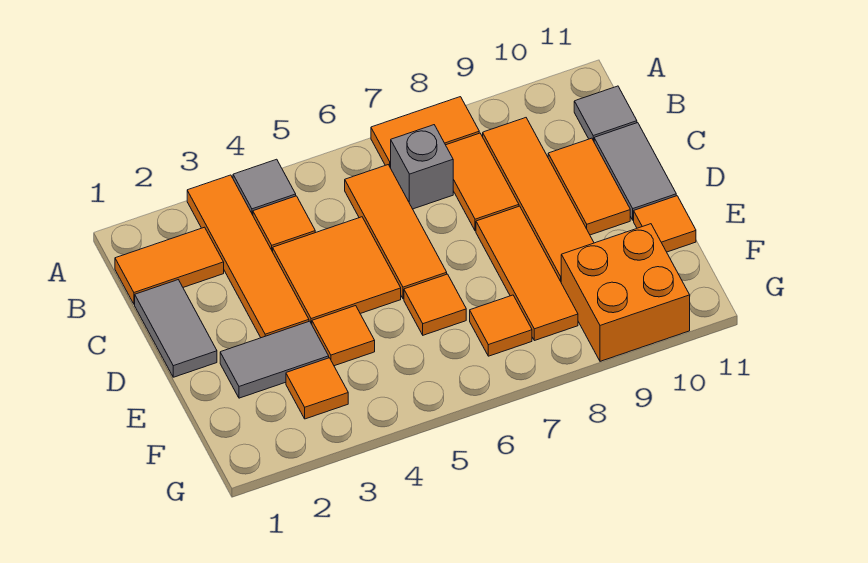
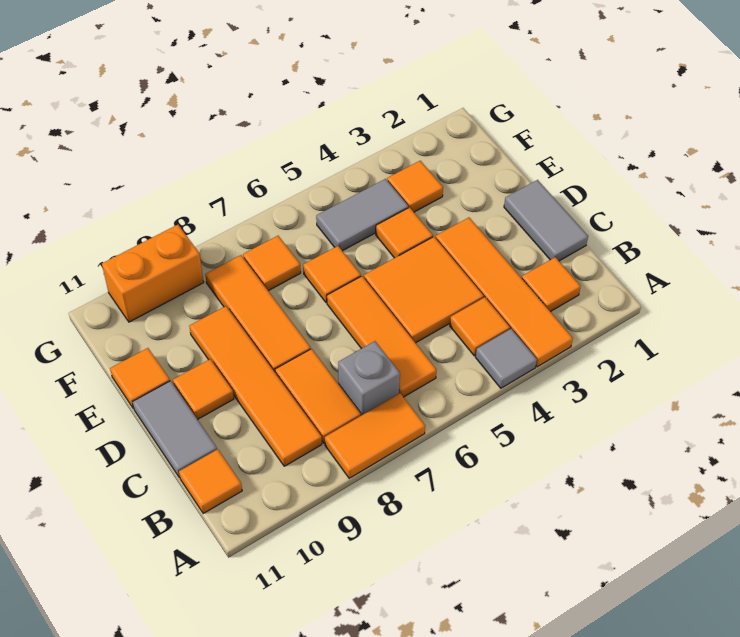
orange 1x2 tile [115,227,224,304] -> orange 1x1 tile [522,257,581,312]
grey 1x1 tile [574,86,637,141] -> orange 1x1 tile [179,449,242,513]
orange 1x2 tile [548,138,630,235] -> orange 1x1 tile [173,359,234,419]
grey 1x2 tile [220,321,329,398] -> grey 1x2 tile moved to [316,179,408,251]
orange 2x2 brick [561,224,690,361] -> orange 1x2 brick [102,225,204,322]

